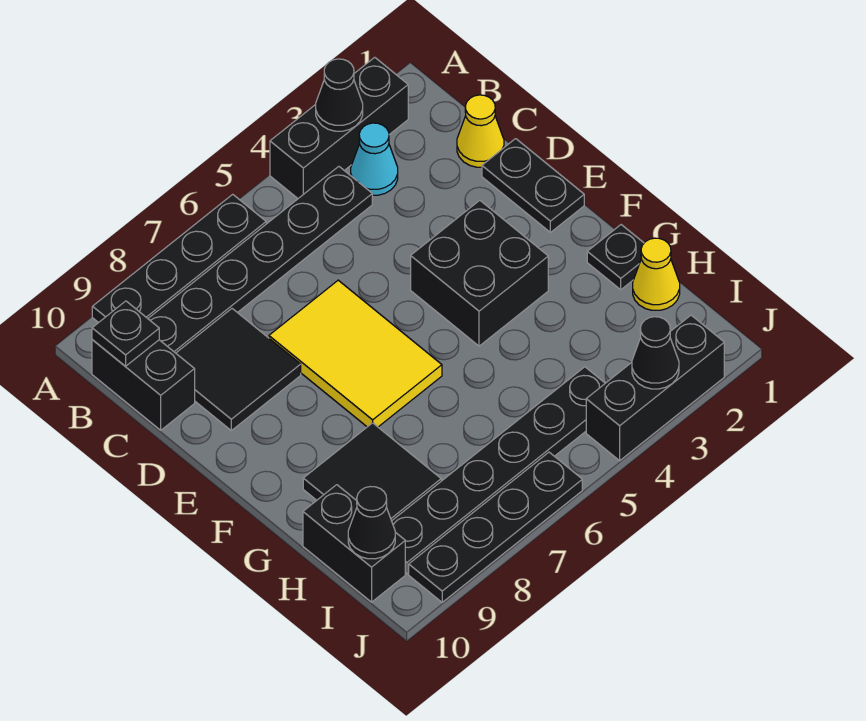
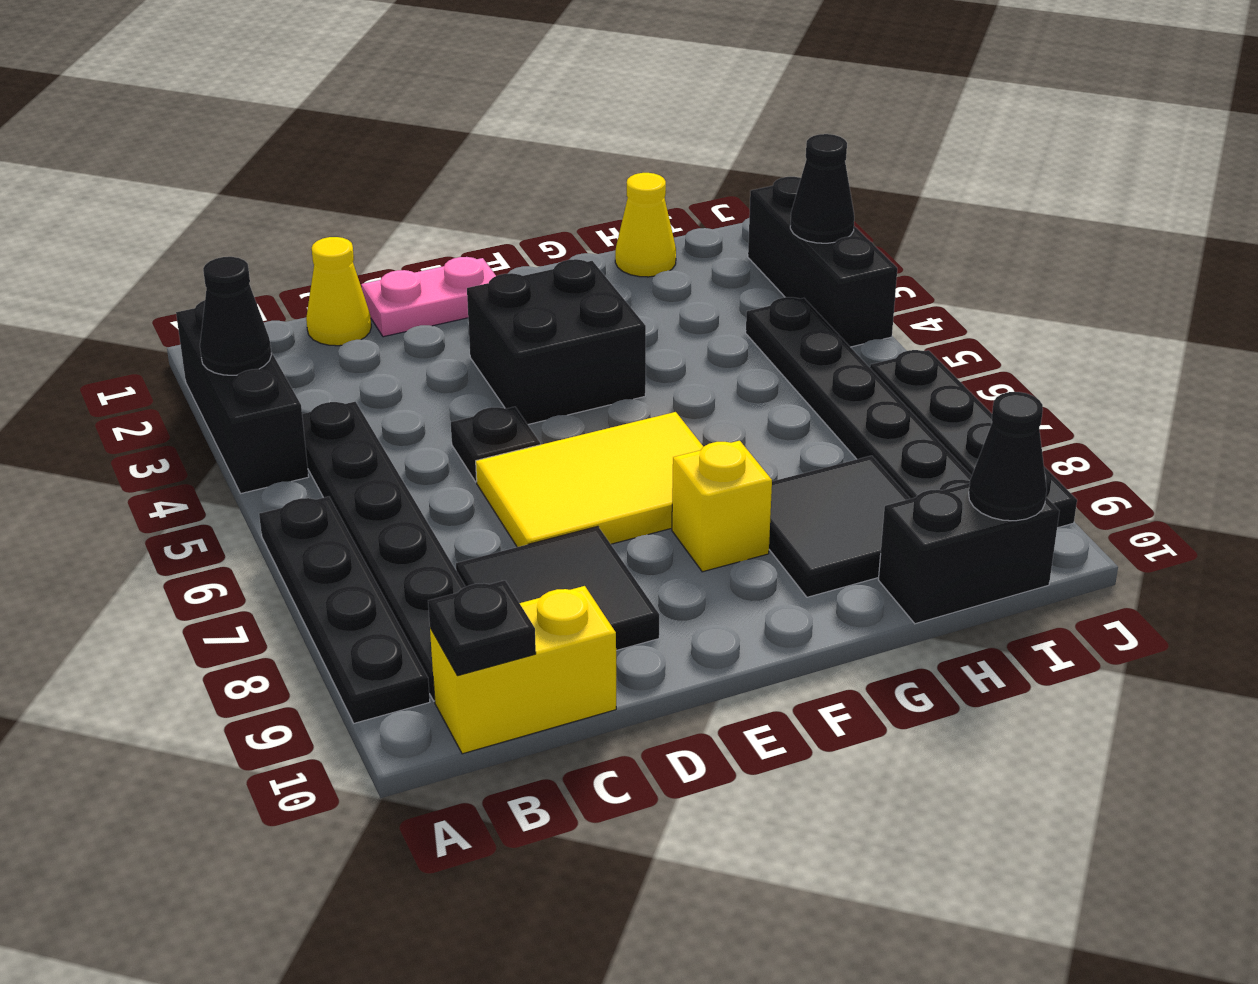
cyan 1x1 cone [351,123,398,195] -> none
black 1x2 brick [92,340,195,430] -> yellow 1x2 brick [430,586,616,754]
black 1x2 plate [482,139,584,232] -> pink 1x2 plate [361,257,496,337]
none -> yellow 1x1 brick [672,441,772,572]
black 1x1 plate [587,225,644,290] -> black 1x1 plate moved to [451,407,540,482]

